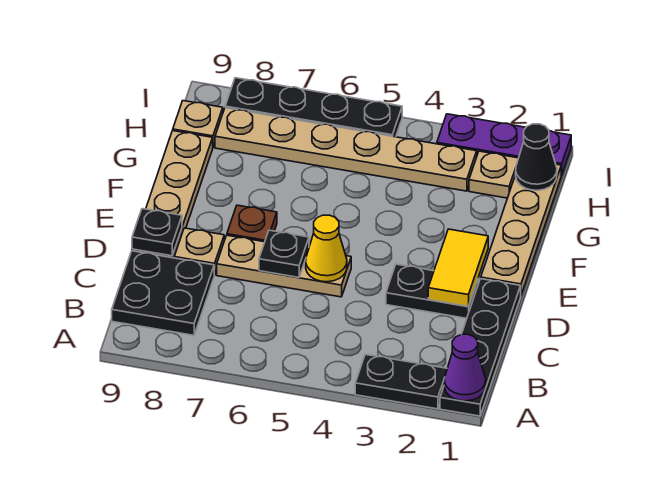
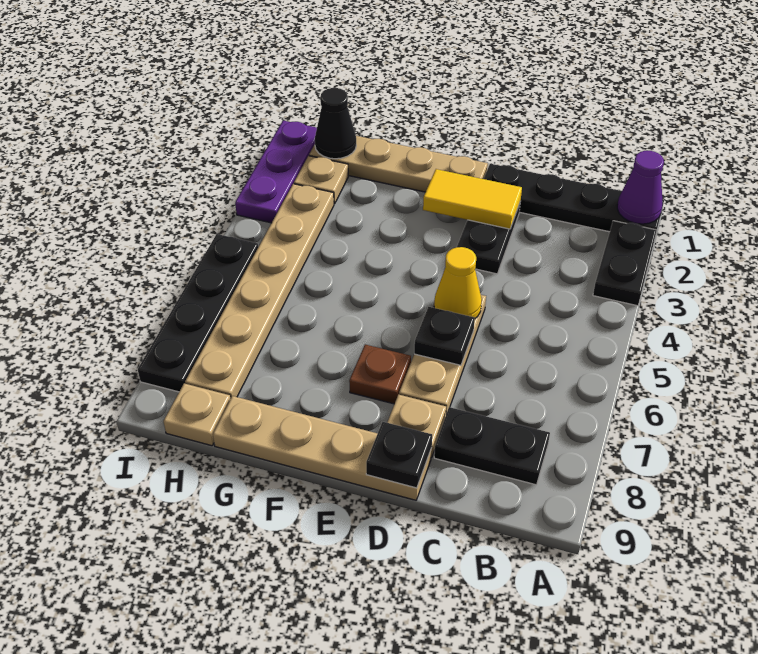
black 2x2 plate [112,251,214,335] -> black 1x2 plate [434,407,550,485]

